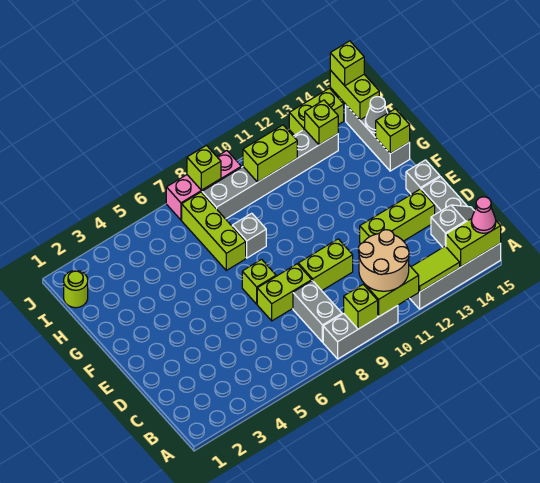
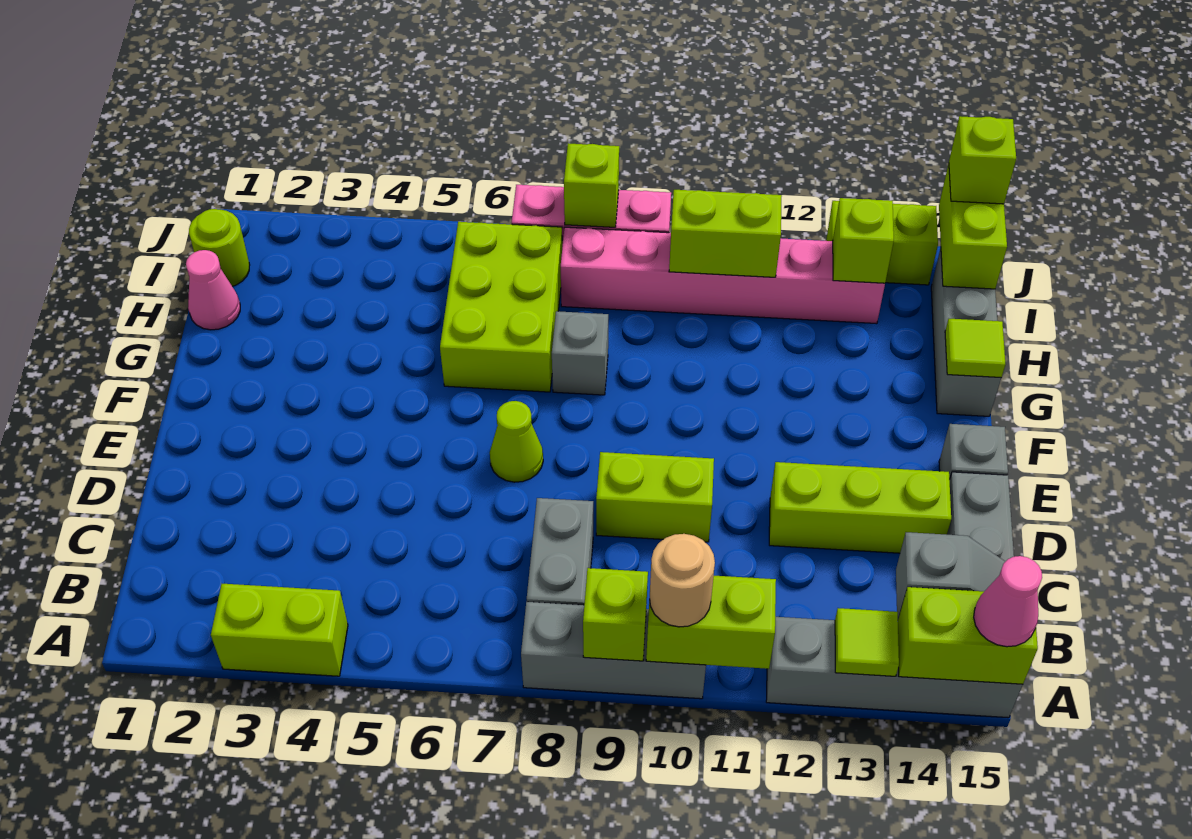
tan 2x2 round brick [358,230,409,291] -> tan 1x1 round brick [650,534,715,627]
lime 1x2 tile [412,246,460,292] -> lime 1x1 tile [835,608,899,676]
lime 1x2 brick [257,264,312,321] -> lime 1x2 brick moved to [211,584,348,676]
lime 1x1 brick [242,259,276,304] -> lime 1x1 cone [490,401,543,482]
lime 1x3 brick [182,192,246,270] -> lime 2x3 brick [440,222,562,392]
lime 1x1 brick [376,109,410,154] -> lime 1x1 tile [945,319,1005,378]
none -> pink 1x1 cone [186,250,240,330]
grey 1x1 cone [365,97,387,133] -> none
grey 1x6 brick [202,129,338,219] -> pink 1x6 brick [561,227,885,324]

